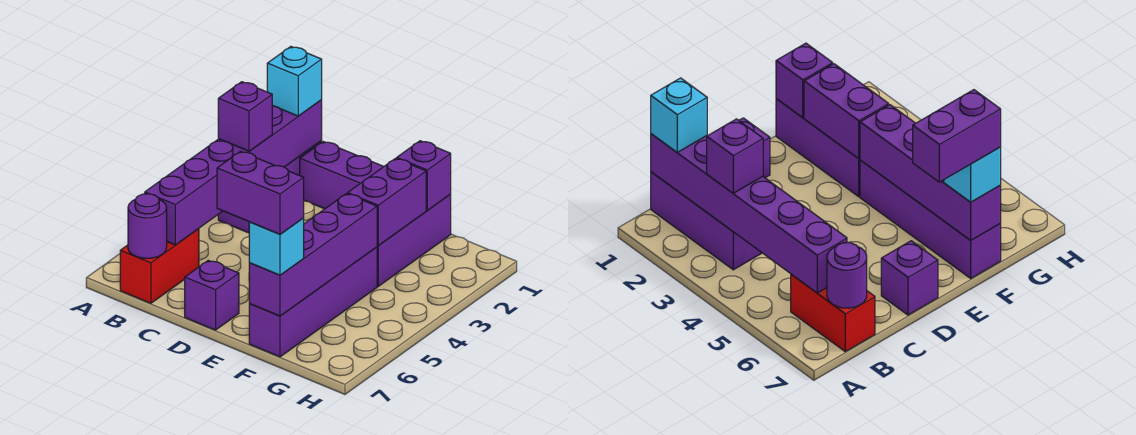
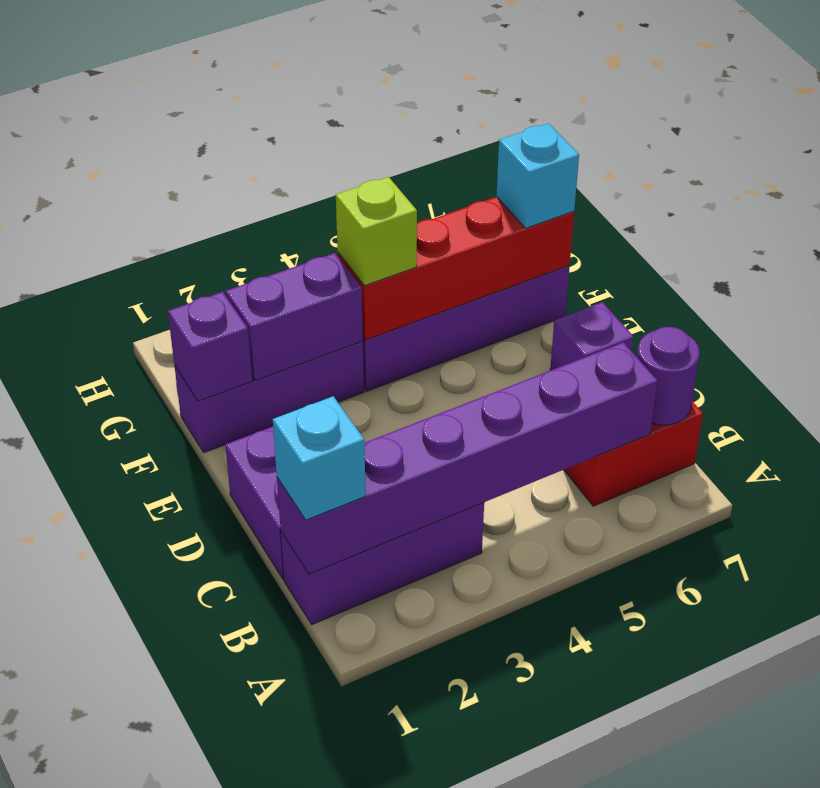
purple 1x1 brick [218,82,272,151] -> none
purple 1x2 brick [217,151,304,234] -> none
purple 1x4 brick [249,194,377,316] -> red 1x4 brick [338,197,574,340]
none -> lime 1x1 brick [336,177,417,286]

